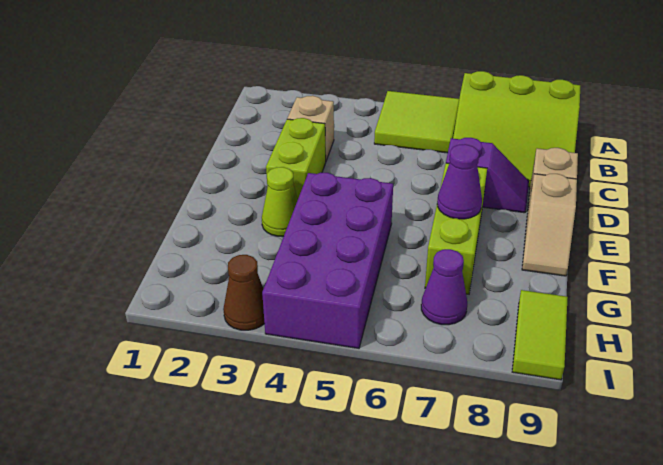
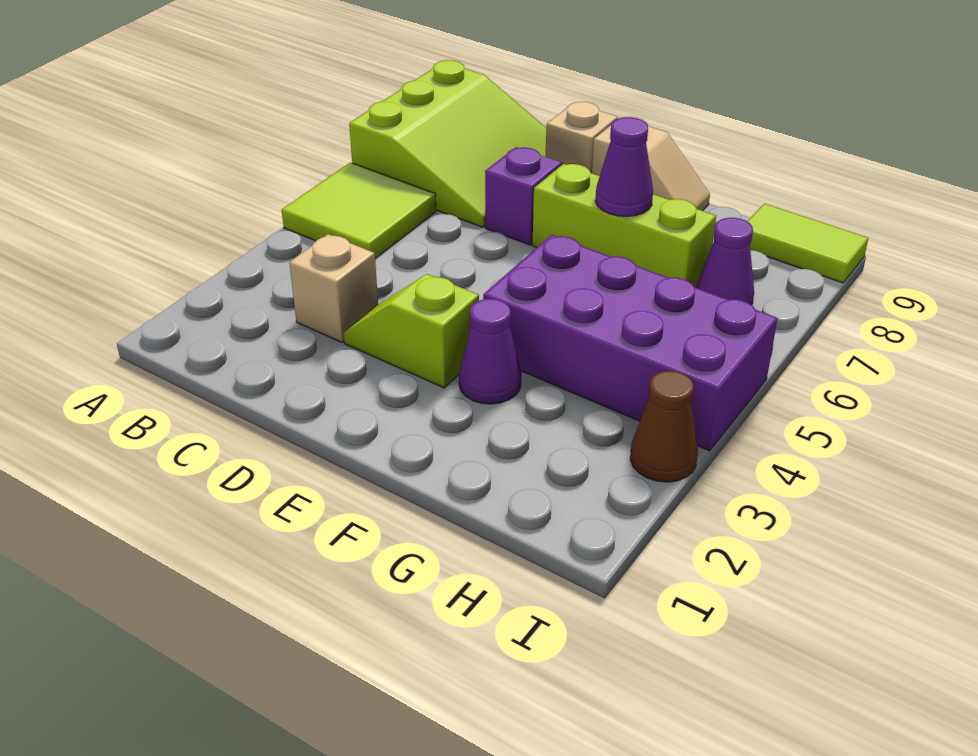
lime 1x2 brick [266,118,326,198] -> lime 1x2 slope [344,274,479,388]
lime 1x1 cone [262,167,298,237] -> purple 1x1 cone [459,299,521,404]

